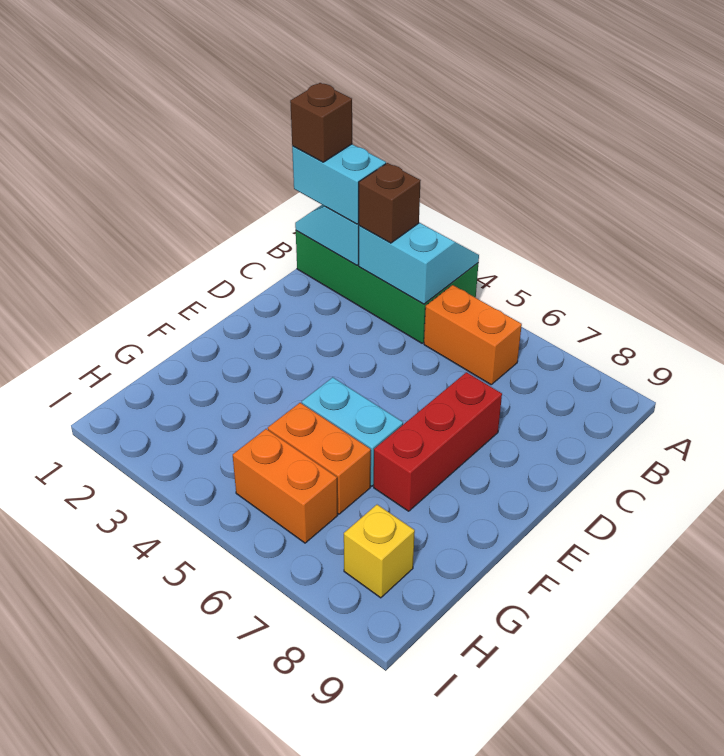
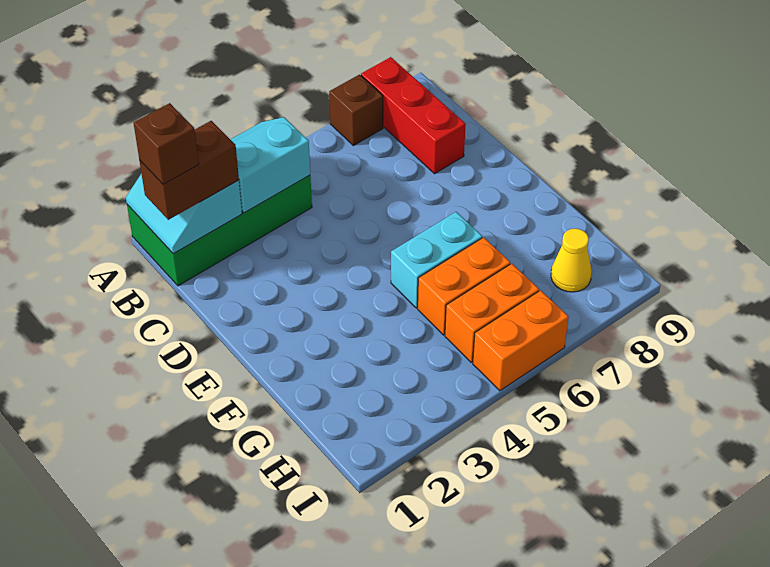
cyan 1x2 brick [292,144,386,224] -> brown 1x2 brick [139,121,239,220]
brown 1x1 brick [358,163,421,243] -> brown 1x1 brick moved to [329,75,383,146]
orange 1x2 brick [424,285,522,384] -> orange 1x2 brick moved to [473,290,569,391]
red 1x3 brick [374,372,502,511] -> red 1x3 brick moved to [361,57,466,174]
yellow 1x1 brick [344,505,415,598] -> yellow 1x1 cone [551,229,592,292]

